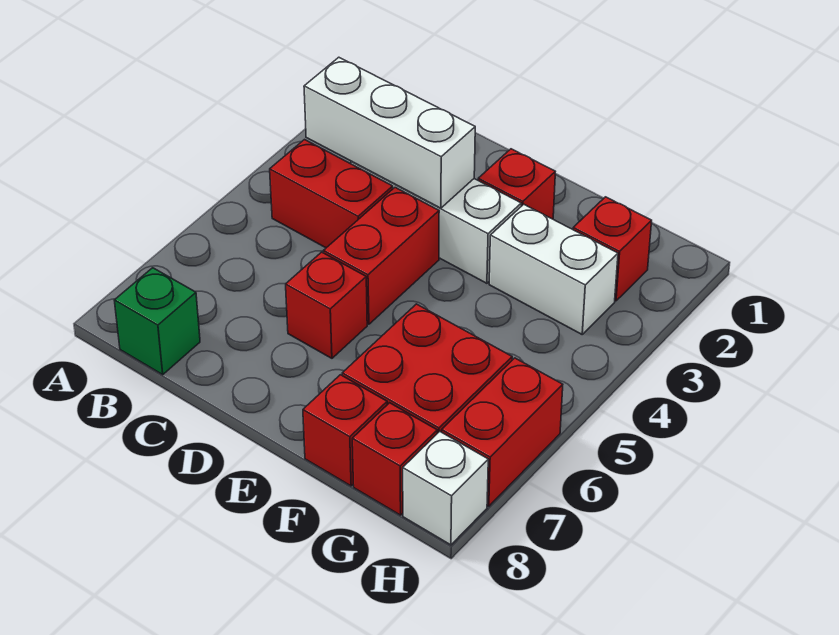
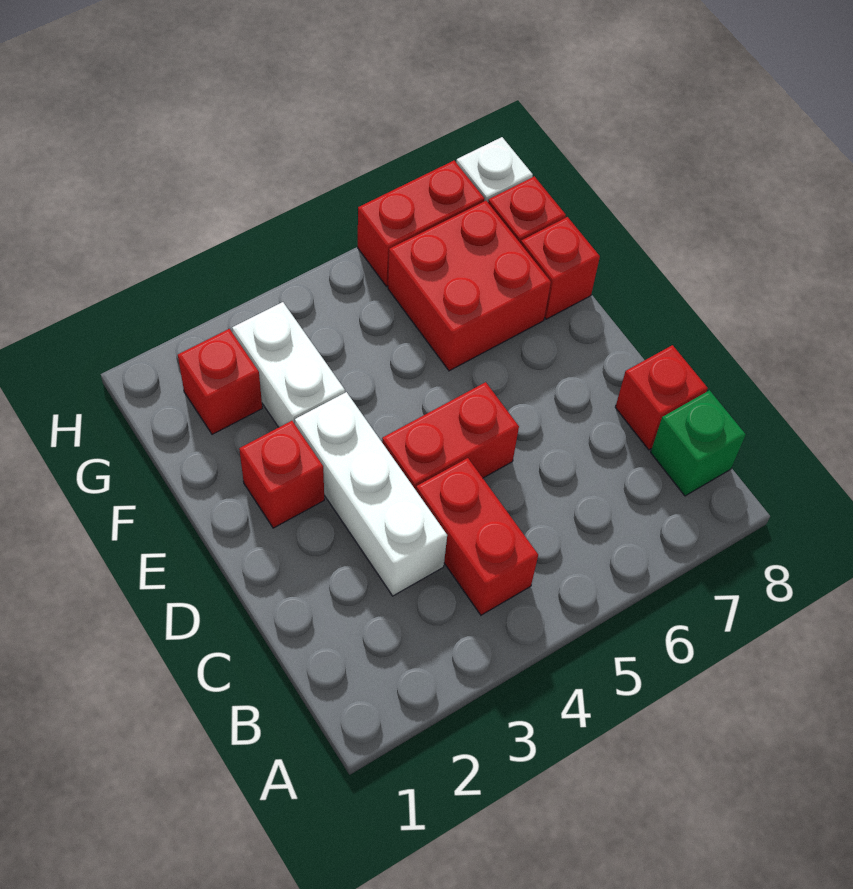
white 1x3 brick [304,57,475,208] -> none
red 1x1 brick [286,252,367,358] -> red 1x1 brick moved to [615,345,708,450]

